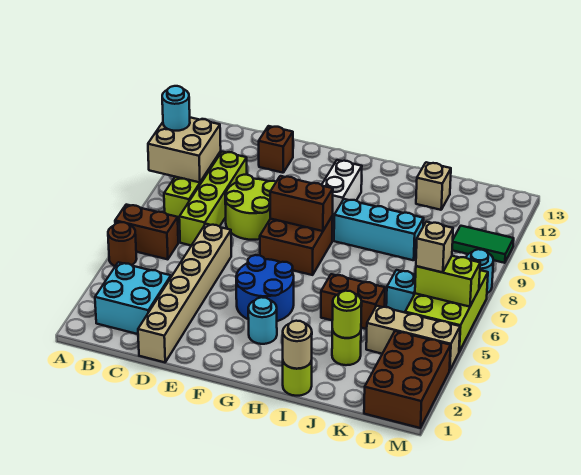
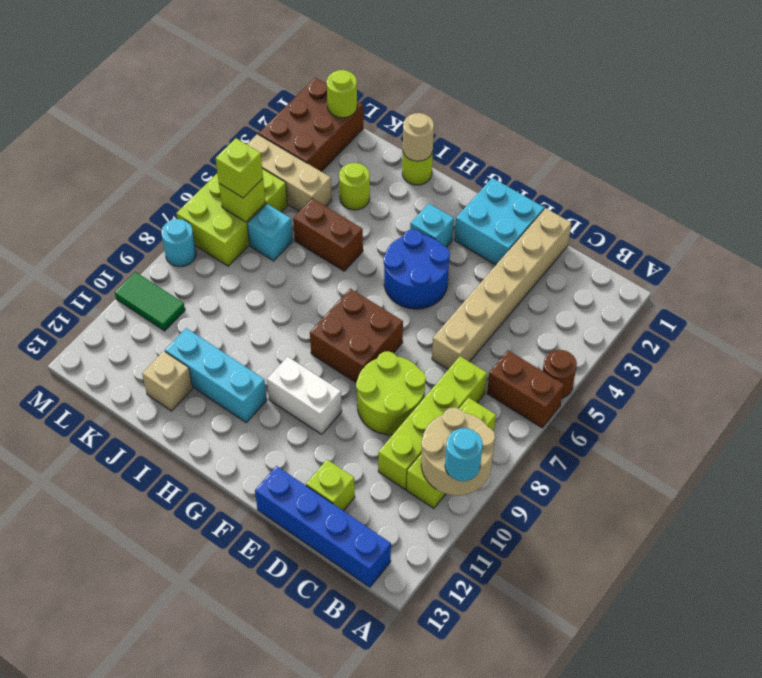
tan 2x2 brick [148,118,221,182] -> tan 2x2 round brick [421,407,495,495]
cyan 2x2 brick [95,262,171,334] -> cyan 2x2 brick moved to [455,178,544,265]
none -> blue 1x4 brick [255,466,391,587]
brown 1x1 brick [259,126,293,173] -> lime 1x1 brick [306,460,355,511]
brown 1x2 brick [270,176,333,231] -> none
cyan 1x1 round brick [248,297,277,344] -> cyan 1x1 brick [410,203,454,247]
white 1x2 brick [322,160,362,222] -> white 1x2 brick turned to [267,357,342,434]
cyan 1x3 brick [334,199,424,260] -> cyan 1x3 brick moved to [165,328,267,422]
lime 1x1 round brick [332,291,362,338] -> lime 1x1 round brick moved to [327,70,357,118]
lime 1x2 brick [415,256,480,307] -> lime 1x1 brick [219,179,266,222]
tan 1x1 brick [416,222,453,272] -> lime 1x1 brick [215,138,263,198]

